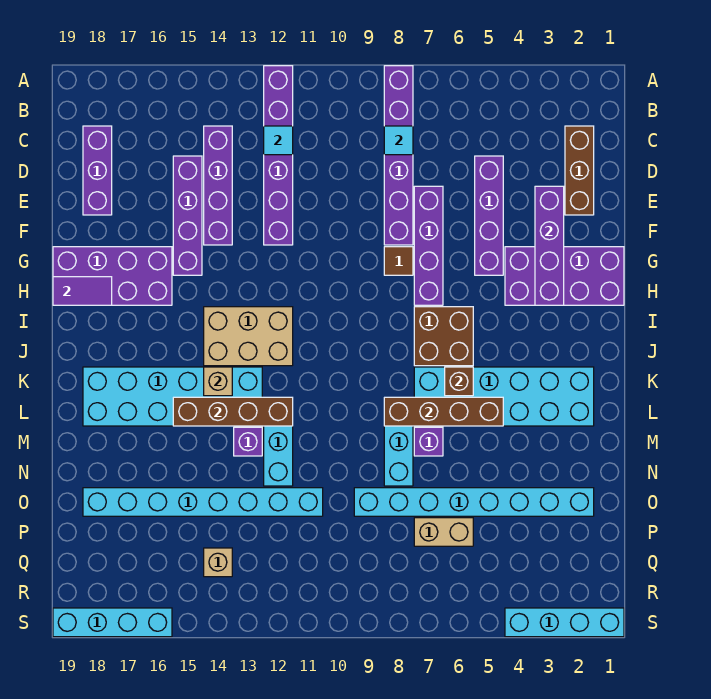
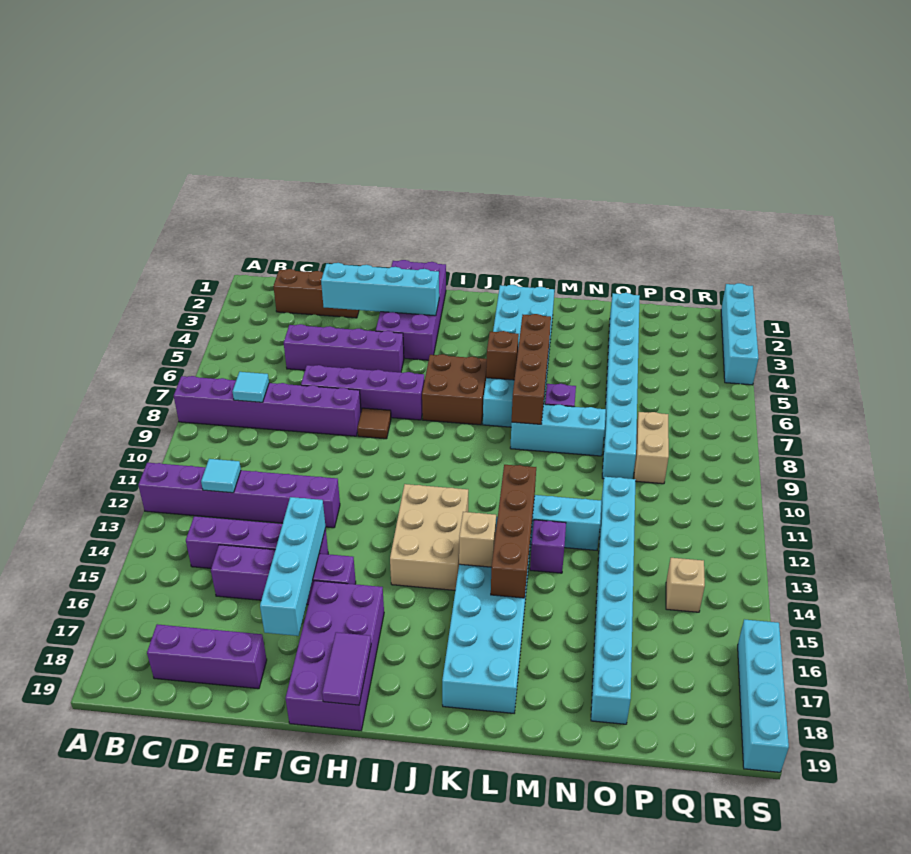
purple 1x4 brick [535,186,564,305] -> cyan 1x4 brick [321,263,439,316]
none -> cyan 1x4 brick [260,497,326,636]
tan 1x2 brick [414,518,473,546] -> tan 1x2 brick moved to [634,412,669,484]

